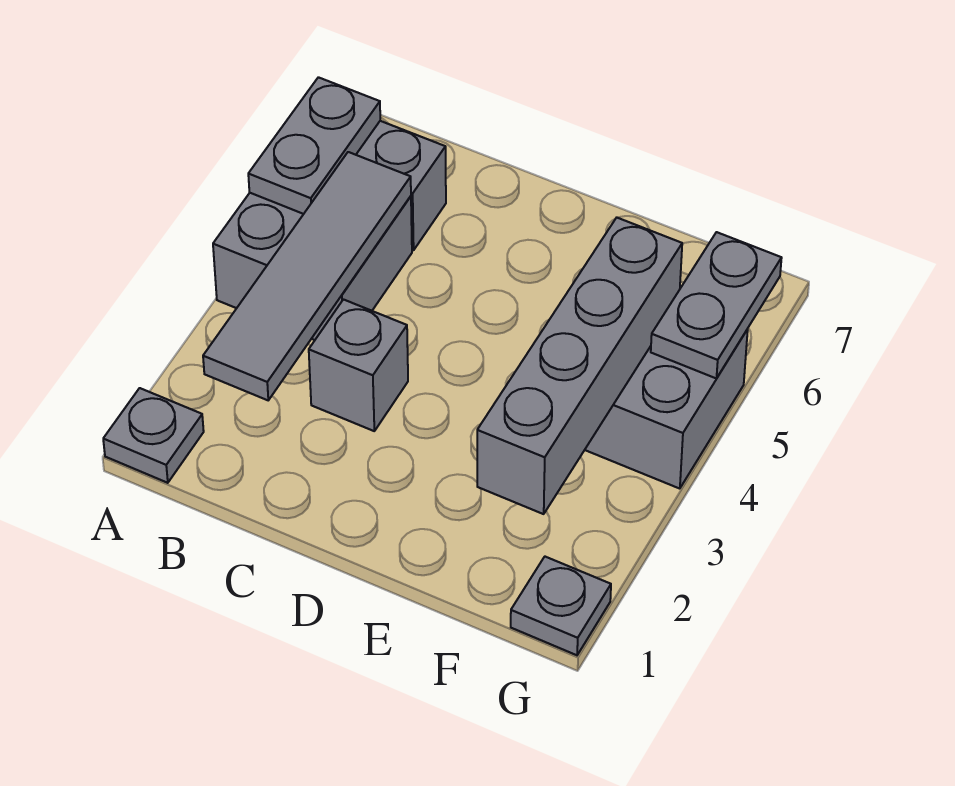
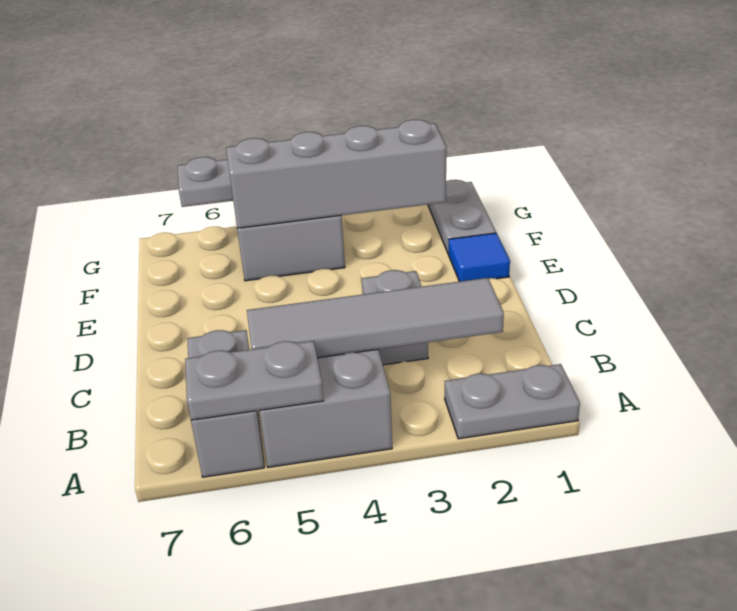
grey 1x1 plate [103,388,204,483] -> grey 1x2 plate [445,364,580,439]
none -> blue 1x1 tile [449,233,510,282]
grey 1x1 plate [511,557,611,655] -> grey 1x2 plate [428,180,496,254]

